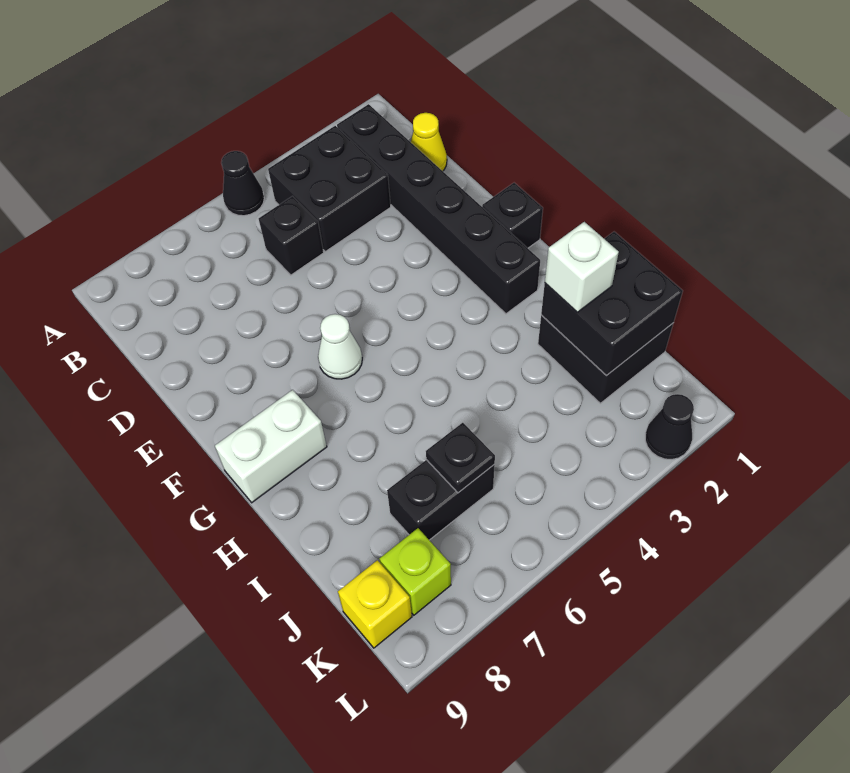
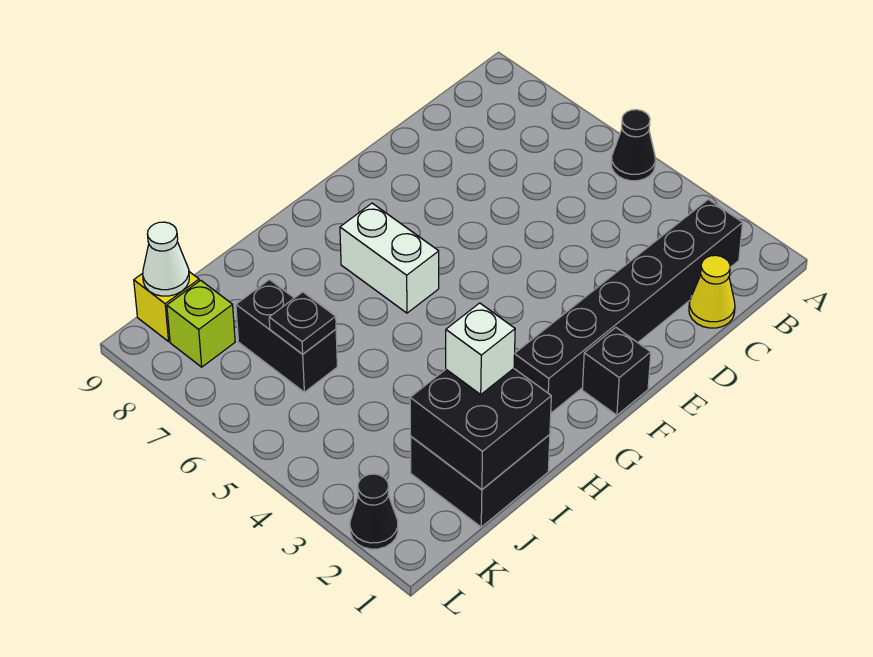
black 2x2 brick [268,126,391,252] -> none
black 1x1 brick [259,196,324,275] -> none
white 1x1 cone [318,314,362,379] -> white 1x1 cone moved to [143,222,189,296]
white 1x2 brick [215,390,327,503] -> white 1x2 brick moved to [340,203,439,313]

